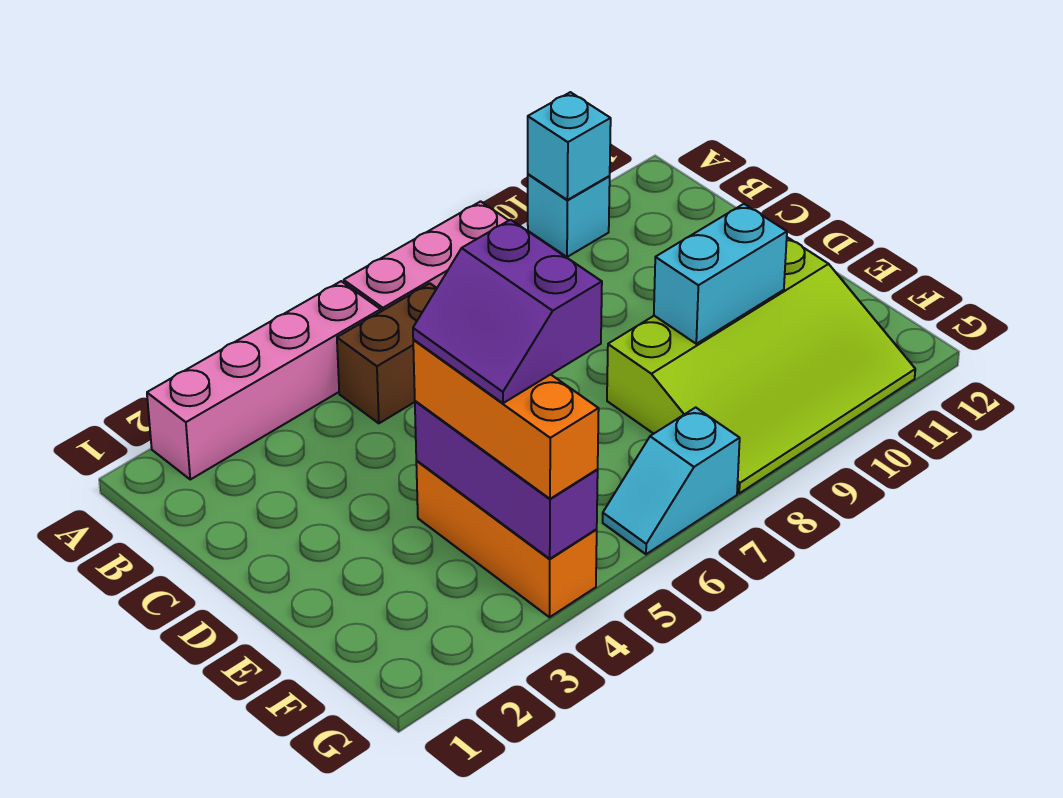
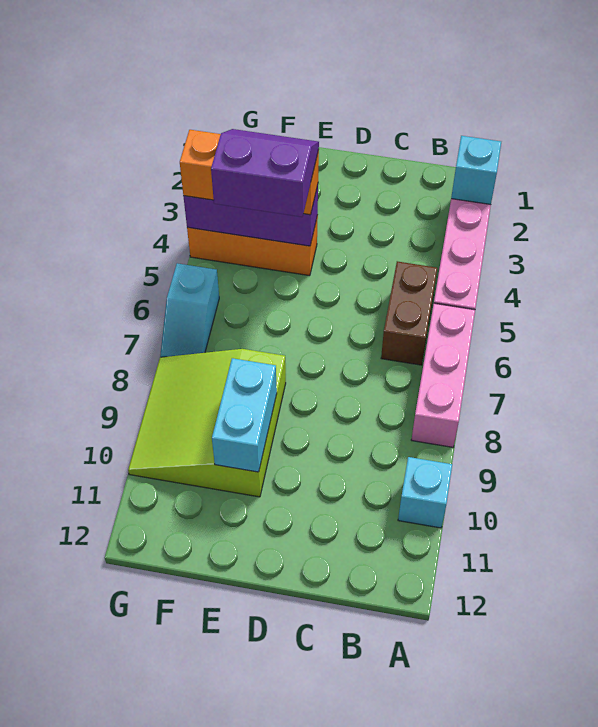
cyan 1x1 brick [528,92,611,200] -> cyan 1x1 brick moved to [451,136,501,204]
lime 3x4 slope [607,237,915,493] -> lime 3x3 slope [128,349,286,497]
cyan 1x2 slope [603,407,740,554] -> cyan 1x2 slope turned to [160,263,219,357]

